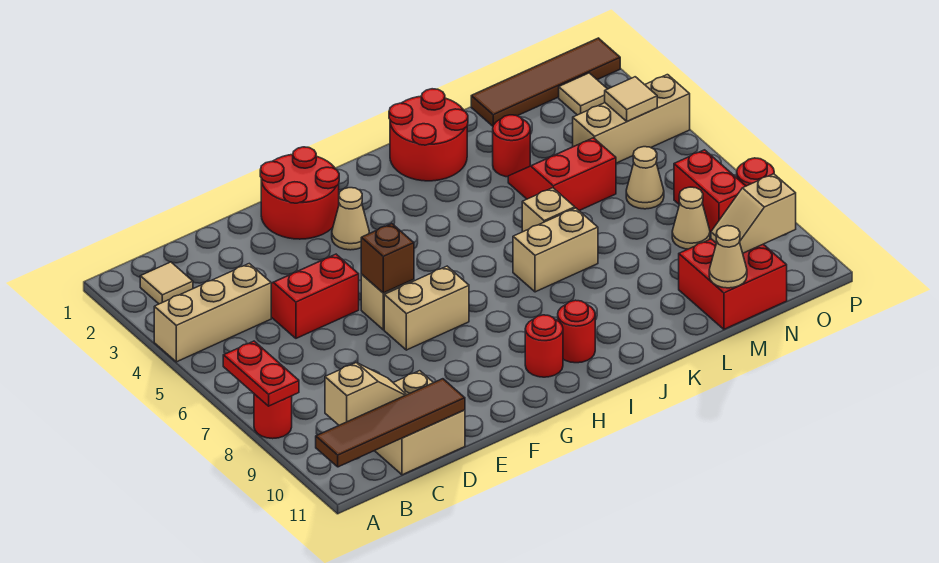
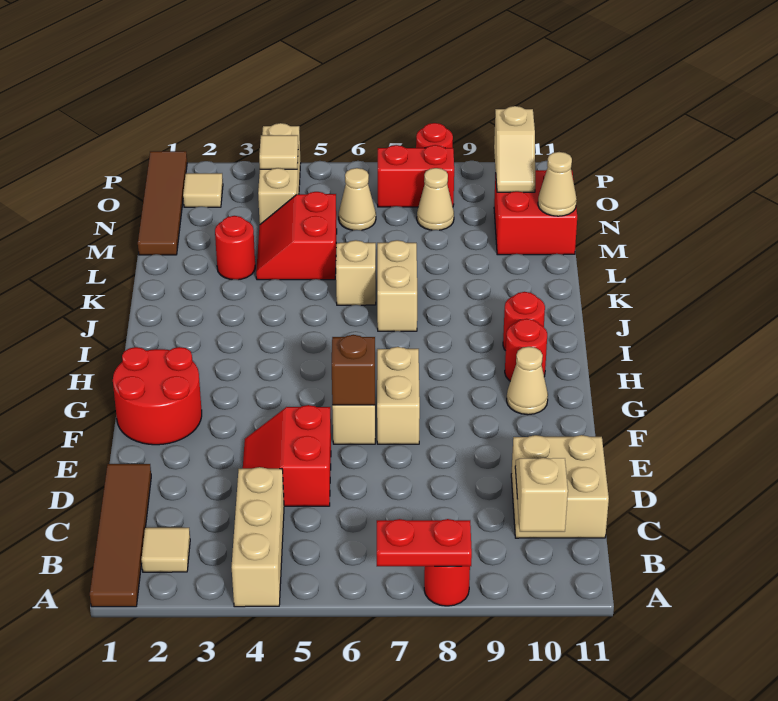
brown 1x4 tile [316,379,465,467] -> brown 1x4 tile moved to [90,464,151,607]
tan 1x1 cone [332,188,369,250] -> tan 1x1 cone moved to [507,347,548,415]
red 2x2 round brick [389,89,468,181] -> none

